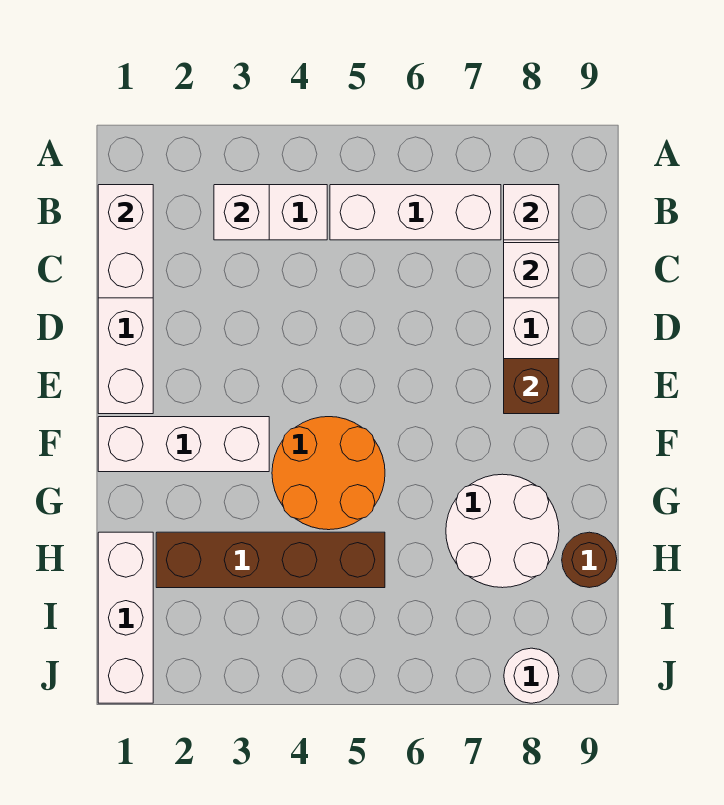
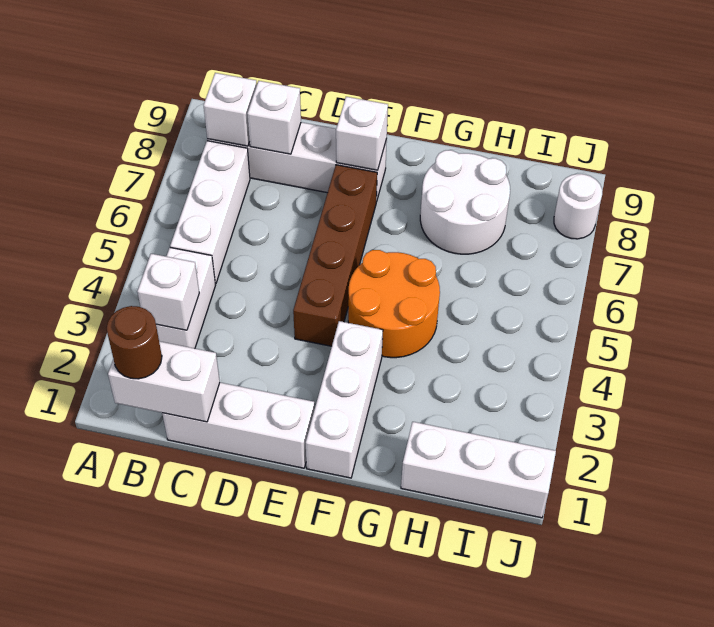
brown 1x1 brick [504,359,559,414] -> white 1x1 brick [336,97,388,170]
brown 1x4 brick [156,532,385,588] -> brown 1x4 brick moved to [293,165,377,346]
brown 1x1 round brick [562,532,617,588] -> brown 1x1 round brick moved to [107,306,162,379]

